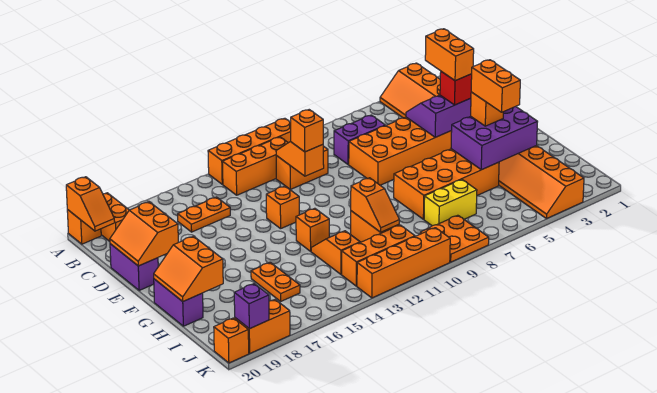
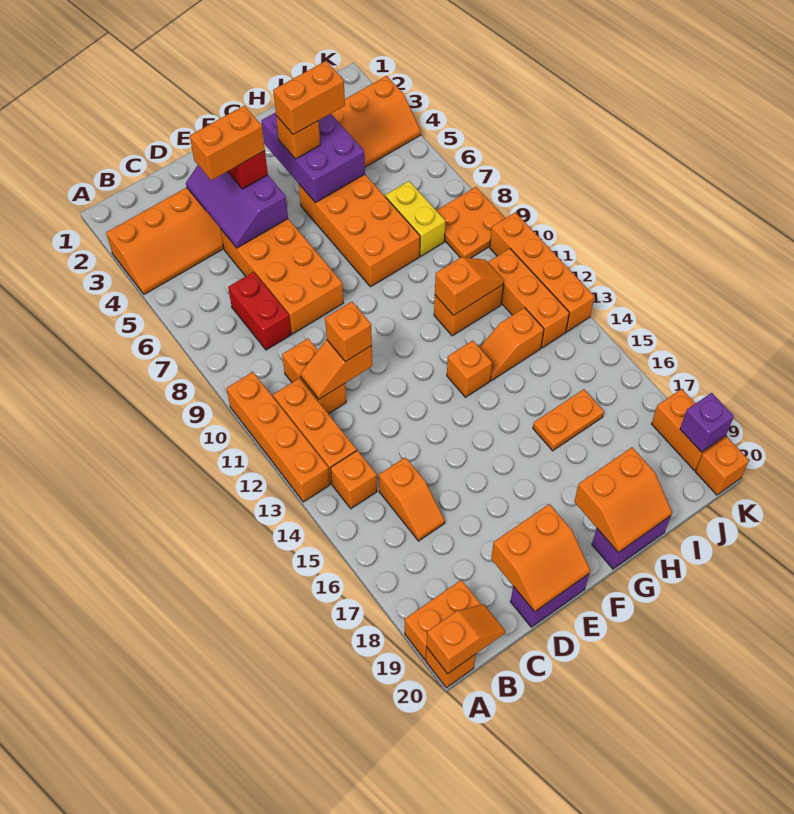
purple 1x2 brick [334,115,385,165] -> red 1x2 brick [228,272,291,350]
orange 1x2 plate [178,197,230,232] -> orange 1x2 slope [379,457,445,541]
orange 1x1 brick [266,186,299,229] -> orange 1x1 brick moved to [331,450,377,509]

